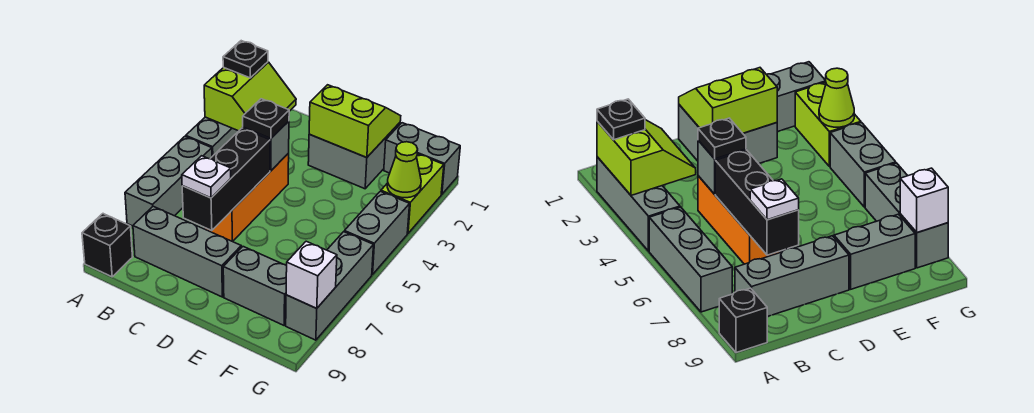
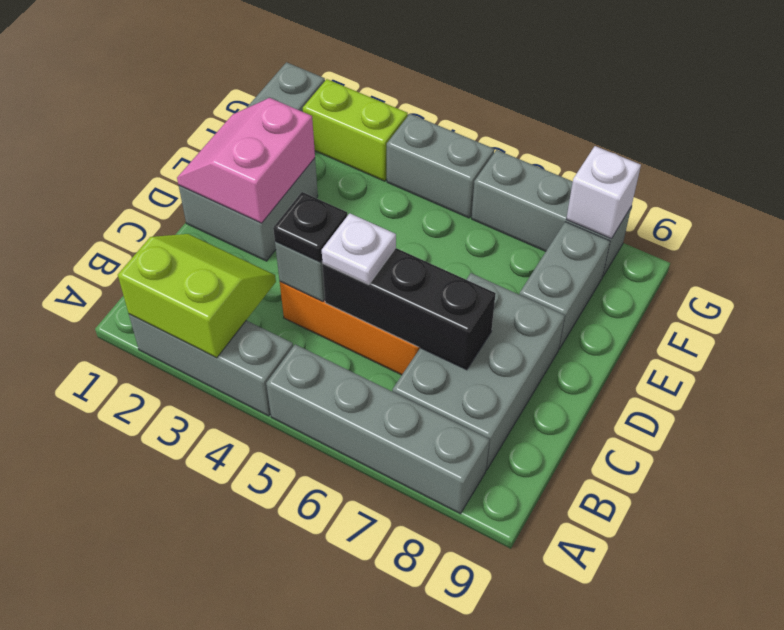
black 1x1 plate [223,41,268,78] -> none
grey 1x3 brick [125,136,212,226] -> grey 1x4 brick [266,344,490,514]
black 1x1 brick [82,214,132,277] -> none
grey 1x3 brick [133,206,241,297] -> grey 2x3 brick [392,273,565,470]
white 1x1 plate [182,156,231,198] -> white 1x1 plate moved to [322,213,396,285]
lime 2x2 slope [309,85,401,158] -> pink 2x2 slope [177,98,315,223]
lime 1x1 cone [387,142,421,198] -> none

